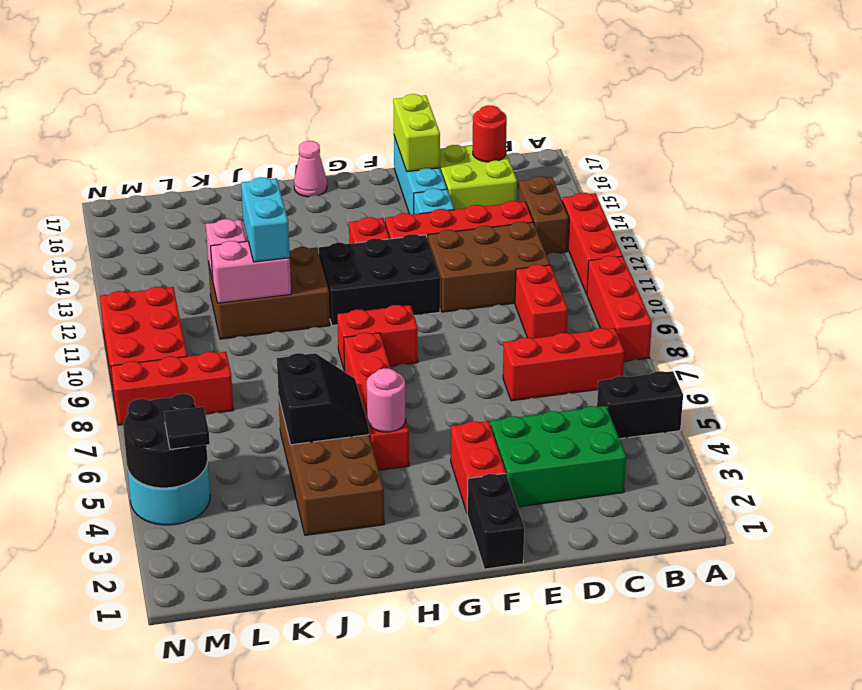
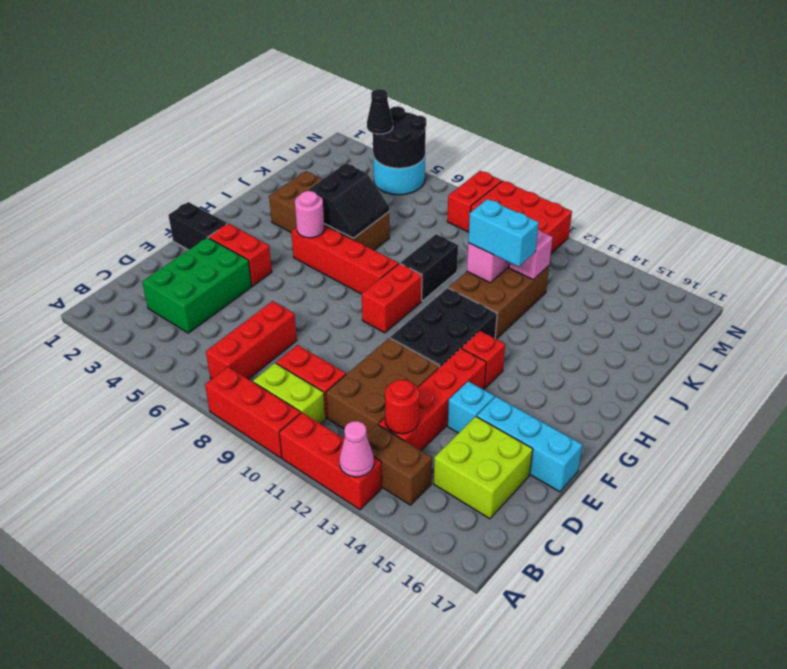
black 1x2 brick [597,371,683,439] -> black 1x2 brick moved to [400,234,458,301]
red 1x1 round brick [473,105,507,162] -> red 1x1 round brick moved to [385,380,419,434]
lime 1x2 brick [393,94,440,172] -> lime 1x2 brick moved to [253,363,326,424]
pink 1x1 cone [294,141,327,197] -> pink 1x1 cone moved to [339,421,374,477]
black 2x2 slope [277,353,369,445] -> black 2x2 slope turned to [309,164,389,238]
red 1x3 brick [111,352,233,425] -> red 1x2 brick [447,171,502,232]
black 1x1 tile [164,407,210,449] -> black 1x1 cone [367,89,393,134]

